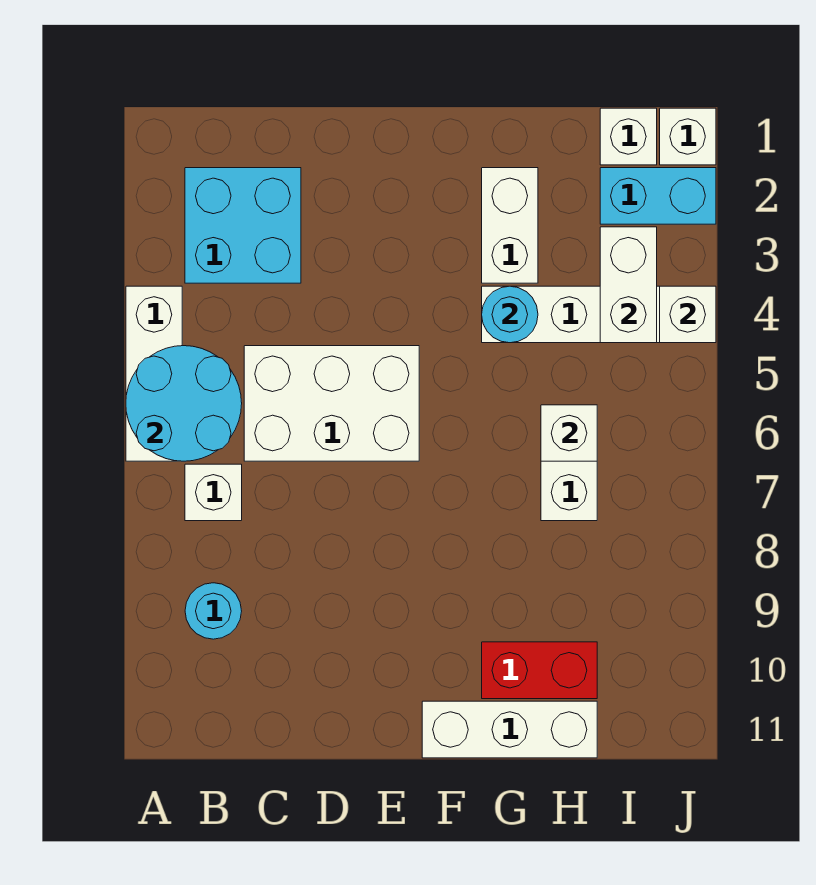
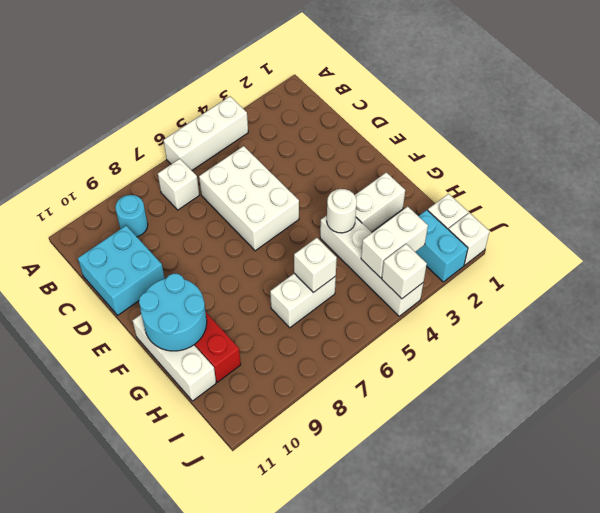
cyan 2x2 round brick [126,346,242,461] -> cyan 2x2 round brick moved to [139,274,207,351]
cyan 2x2 brick [185,168,301,283] -> cyan 2x2 brick moved to [78,226,165,315]
cyan 1x1 round brick [482,286,538,343] -> white 1x1 round brick [327,189,357,233]

